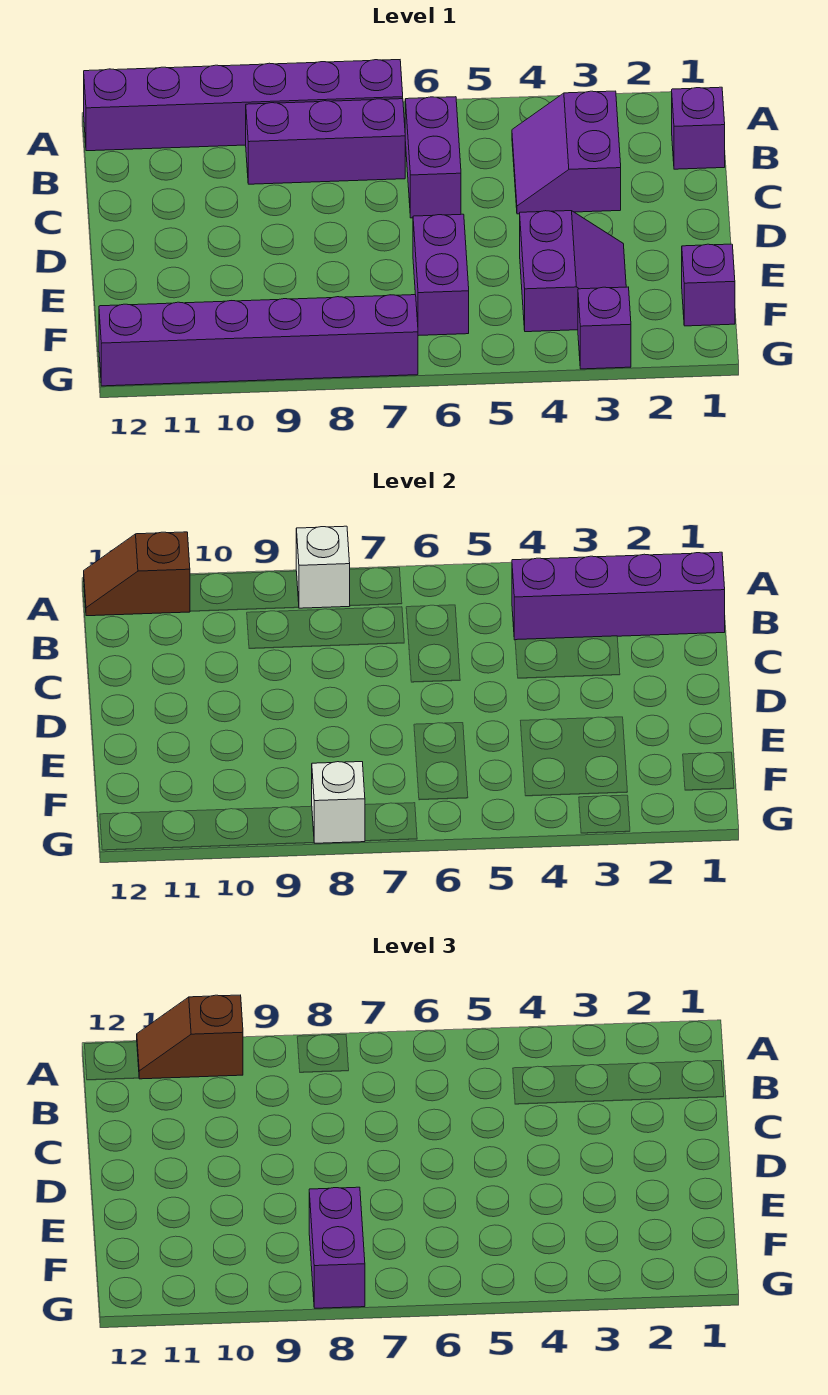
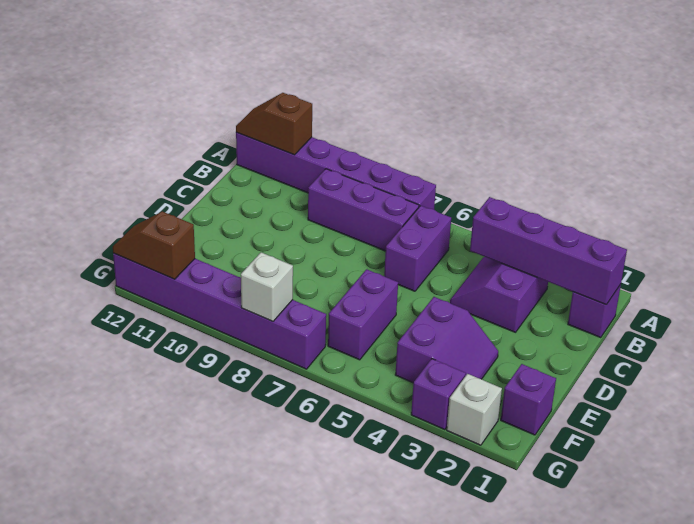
white 1x1 brick [296,526,350,608] -> white 1x1 brick moved to [447,374,502,445]
brown 1x2 slope [137,995,243,1079] -> brown 1x2 slope moved to [113,211,195,279]
purple 1x2 brick [309,1187,365,1308] -> none

